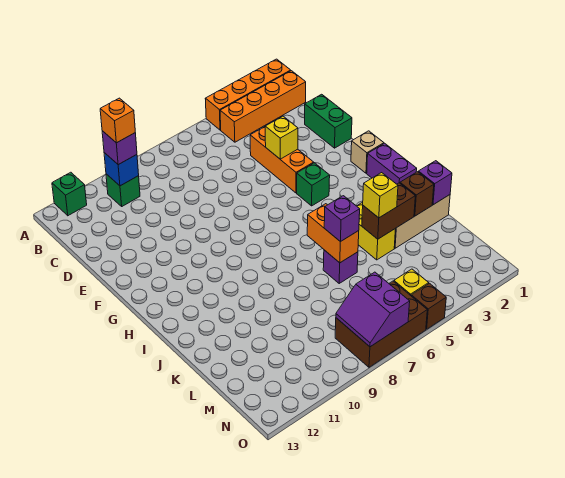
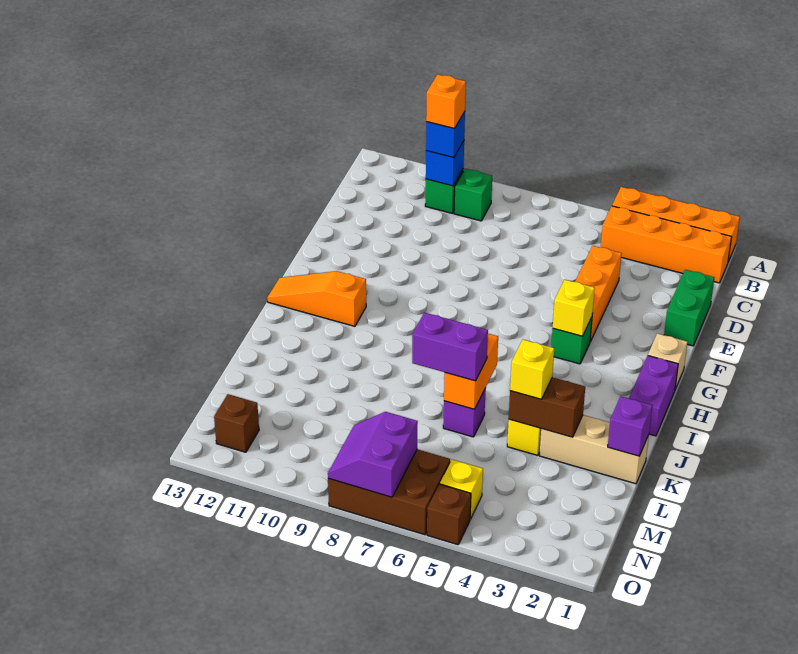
green 1x1 brick [52,172,87,216] -> green 1x1 brick moved to [454,169,492,221]
purple 1x1 brick [102,131,137,165] -> blue 1x1 brick [426,112,465,158]
yellow 1x1 brick [265,116,298,159] -> yellow 1x1 brick moved to [553,280,595,336]
none -> orange 1x3 slope [267,271,366,326]
brown 1x1 brick [400,172,434,216] -> brown 1x1 brick moved to [214,394,259,452]
purple 1x1 brick [324,196,360,242] -> purple 1x2 brick [412,313,488,381]

